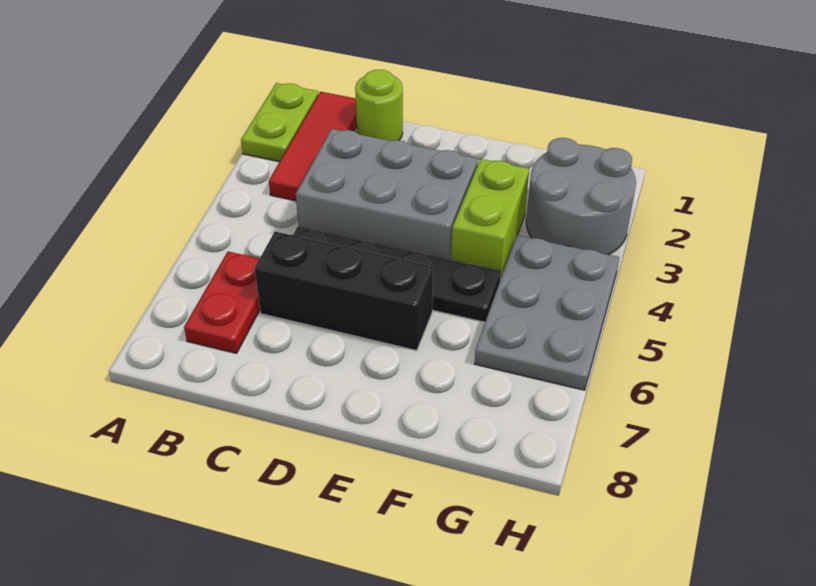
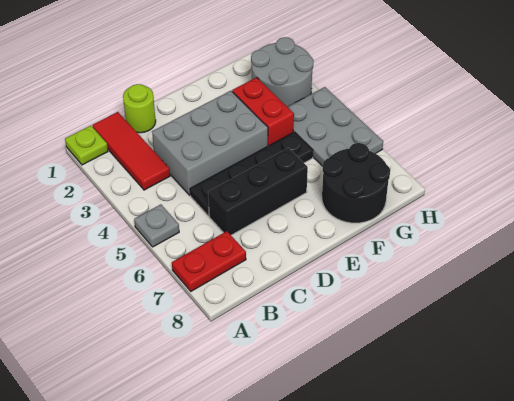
lime 1x2 plate [241,83,318,162] -> lime 1x1 plate [65,126,108,165]
none -> grey 1x1 plate [134,204,179,247]
red 1x2 plate [184,252,260,353] -> red 1x2 plate turned to [172,231,246,291]
lime 1x2 brick [451,159,529,280] -> red 1x2 brick [232,77,294,146]
none -> black 2x2 round brick [322,143,390,223]

